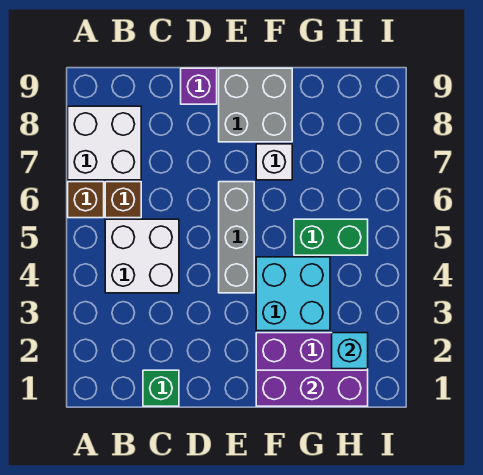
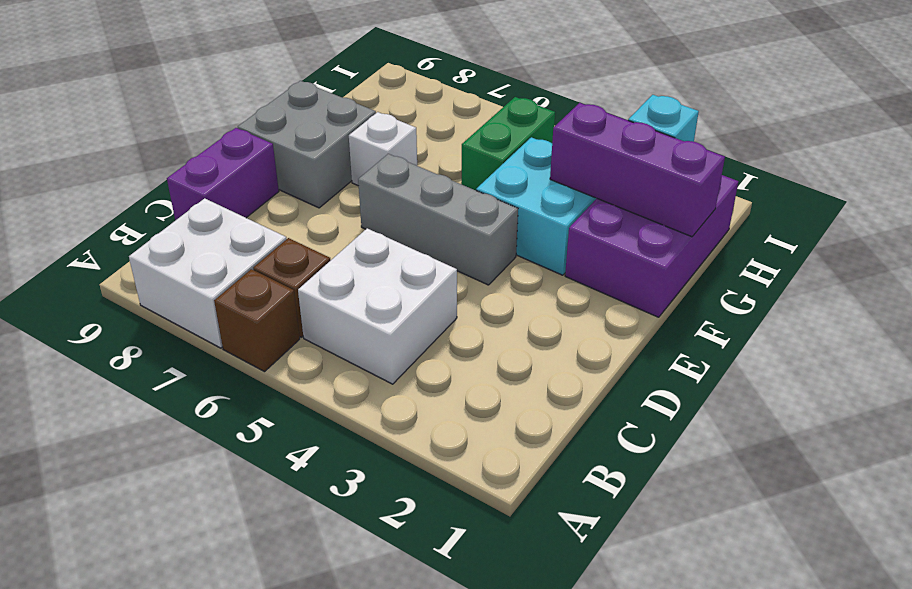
green 1x1 brick [143,370,179,406] -> none
purple 1x1 brick [181,68,217,104] -> purple 1x2 brick [167,128,279,220]
purple 1x3 brick [256,370,368,406] -> purple 1x3 brick turned to [550,103,725,237]

